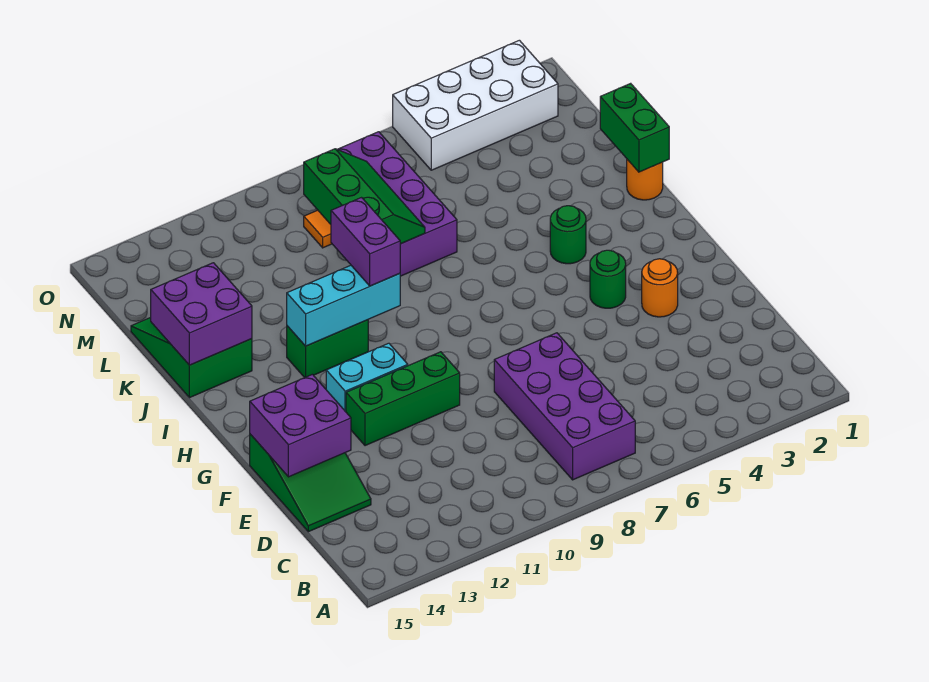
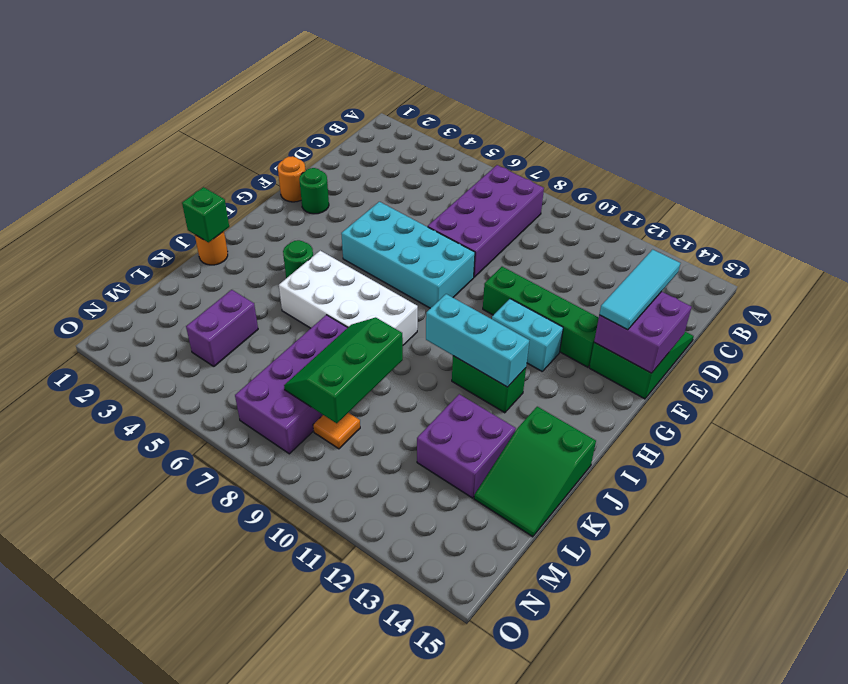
none -> cyan 1x3 tile [599,249,680,330]
orange 1x1 round brick [642,259,678,317] -> orange 1x1 round brick moved to [278,156,306,202]
none -> cyan 2x4 brick [341,202,475,308]
green 1x3 brick [346,352,460,446] -> green 1x4 brick [483,267,599,367]
green 1x1 round brick [590,250,626,308] -> green 1x1 round brick moved to [299,168,329,214]
purple 1x2 brick [331,198,400,286] -> purple 1x2 brick moved to [186,290,258,366]
green 1x2 brick [600,83,669,172] -> green 1x1 brick [182,187,229,242]
purple 2x2 brick [151,263,252,365] -> purple 2x2 brick moved to [417,394,516,498]
white 2x4 brick [393,40,558,170] -> white 2x4 brick moved to [279,251,418,345]

